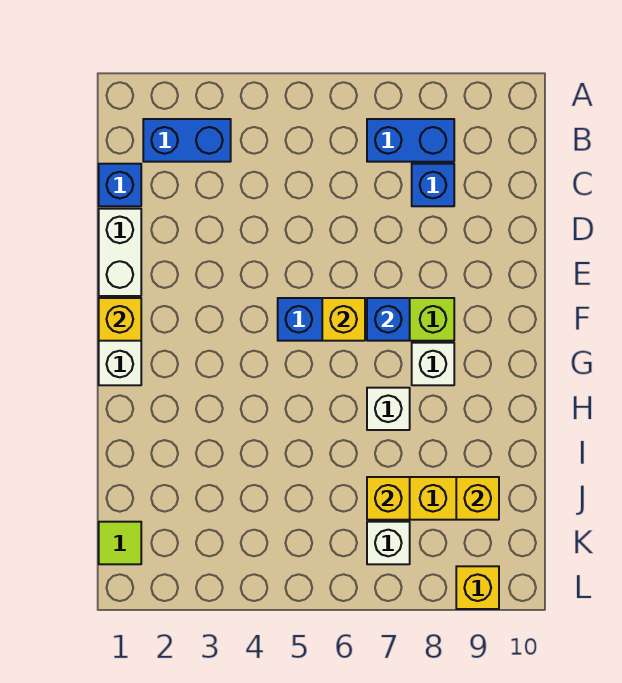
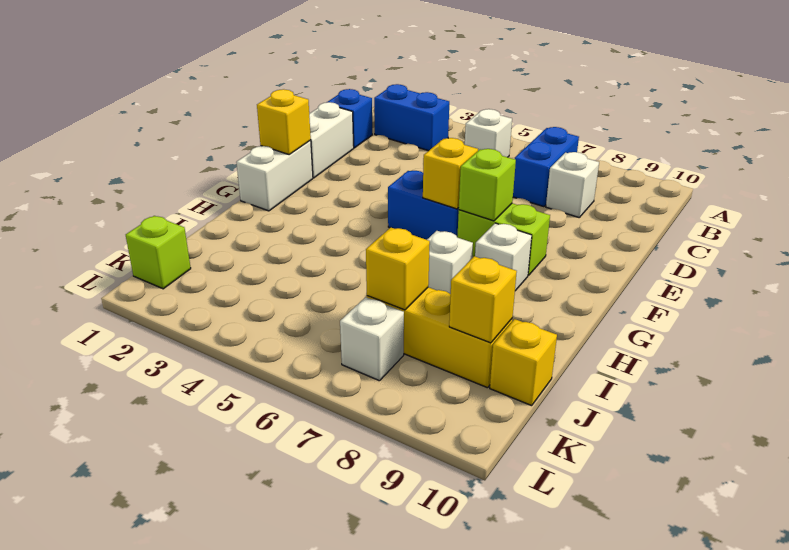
none -> white 1x1 brick [465,109,512,157]
blue 1x2 brick [367,119,454,162] -> blue 1x2 brick turned to [513,127,579,207]
blue 1x1 brick [412,164,454,206] -> white 1x1 brick [546,152,599,217]
blue 1x1 brick [367,298,410,341] -> lime 1x1 brick [459,149,516,221]
lime 1x1 tile [99,522,141,564] -> lime 1x1 brick [126,216,191,289]
yellow 1x1 brick [456,566,499,609] -> yellow 1x1 brick moved to [490,319,557,406]

